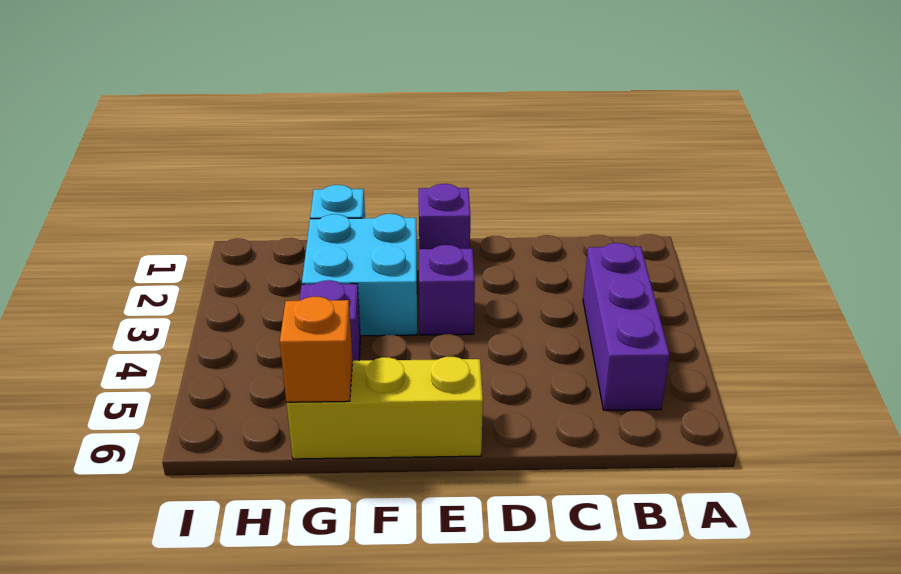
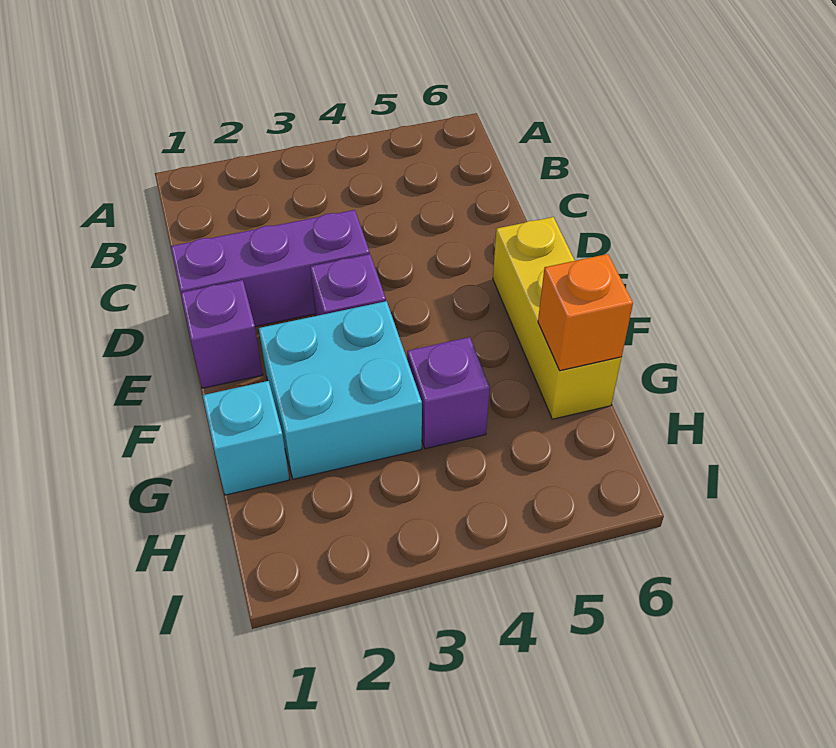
purple 1x3 brick [583,243,670,410] -> purple 1x3 brick moved to [171,210,370,327]

